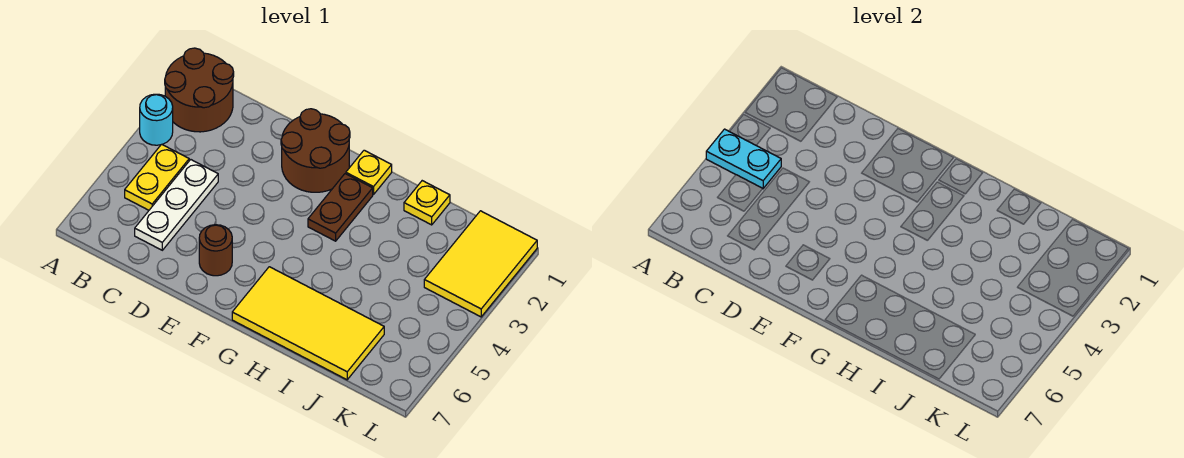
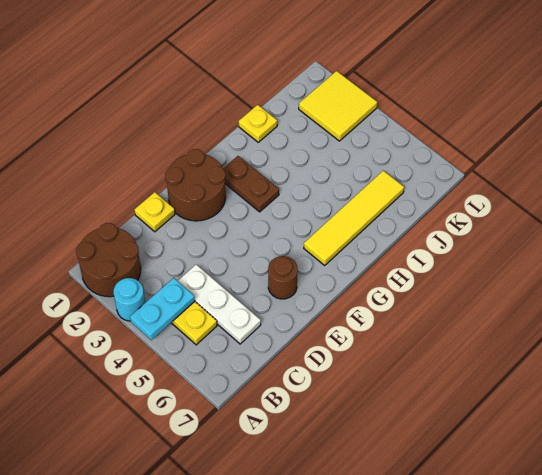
yellow 1x1 plate [346,150,392,195] -> yellow 1x1 plate moved to [134,192,175,232]
yellow 2x4 tile [232,267,384,380] -> yellow 1x4 tile [304,171,404,265]
yellow 2x3 tile [424,211,537,317] -> yellow 2x2 tile [299,71,377,141]

